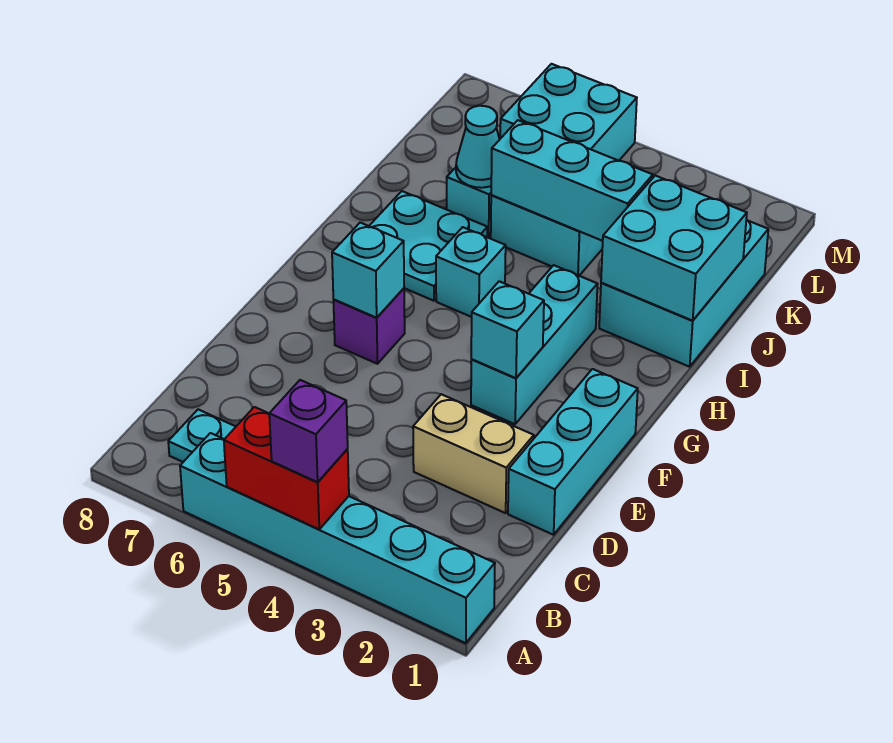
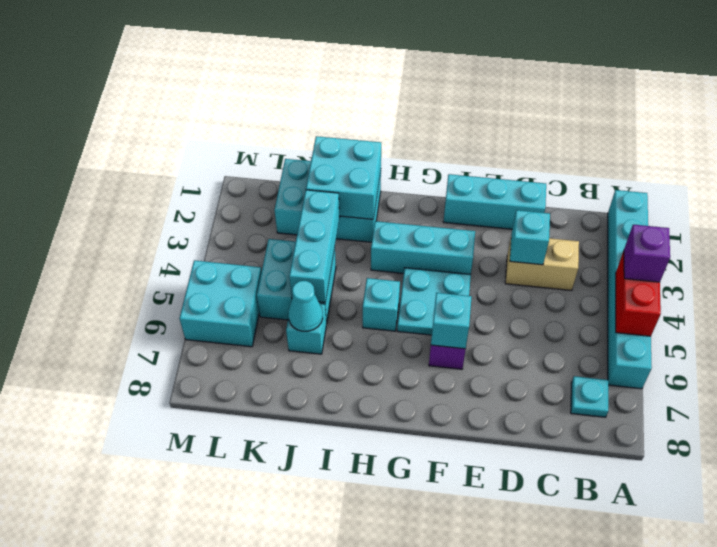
tan 1x2 brick [413,394,534,513] -> tan 1x2 brick turned to [505,238,579,290]
cyan 1x1 brick [471,281,544,378] -> cyan 1x1 brick moved to [510,210,550,265]
cyan 2x2 plate [369,191,487,301] -> cyan 2x2 plate moved to [397,268,471,335]

